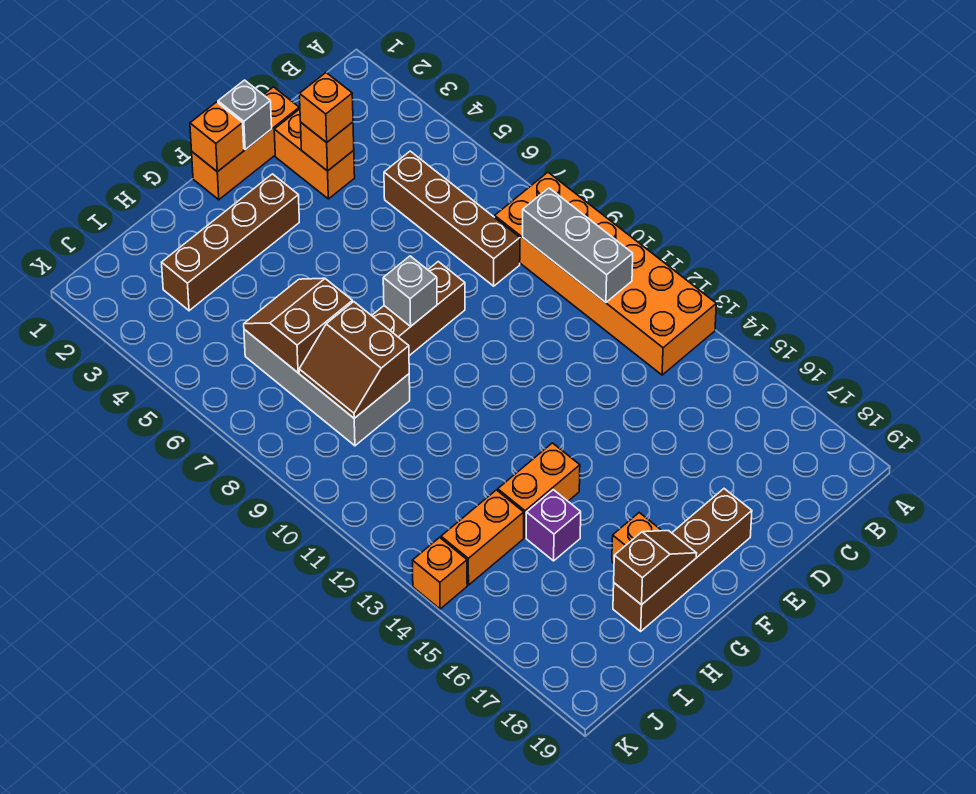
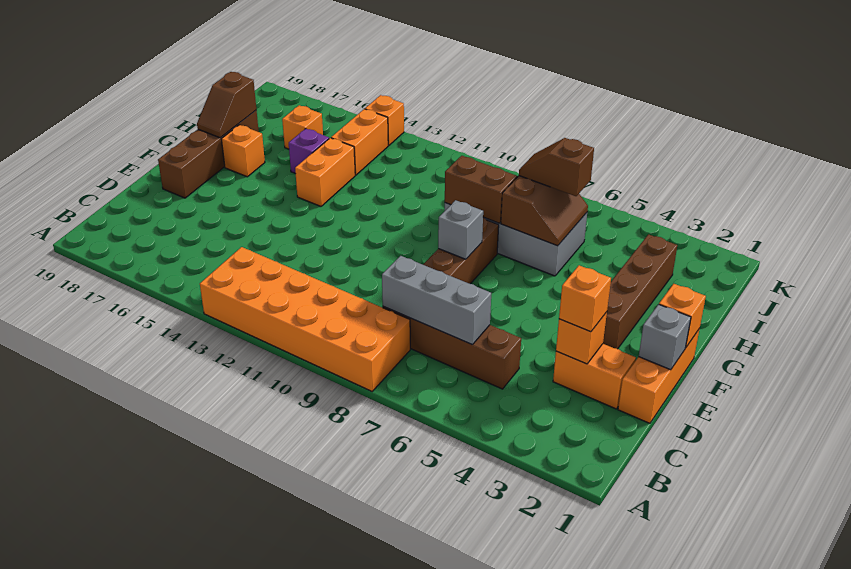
grey 1x3 brick [523,188,633,302] -> grey 1x3 brick moved to [382,256,491,345]
none -> brown 1x2 slope [519,138,594,196]
none -> orange 1x1 brick [282,105,323,149]

